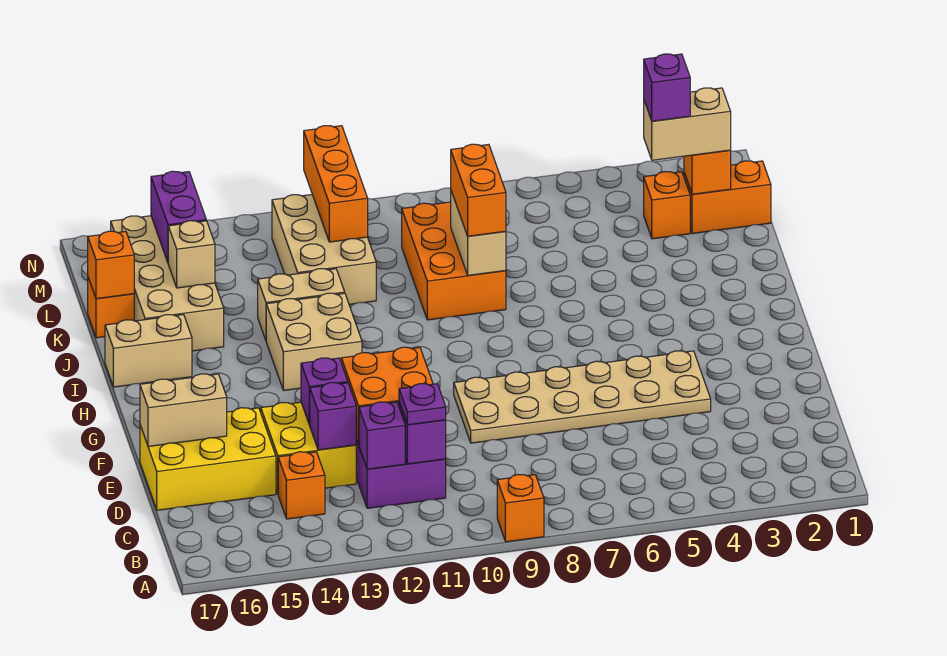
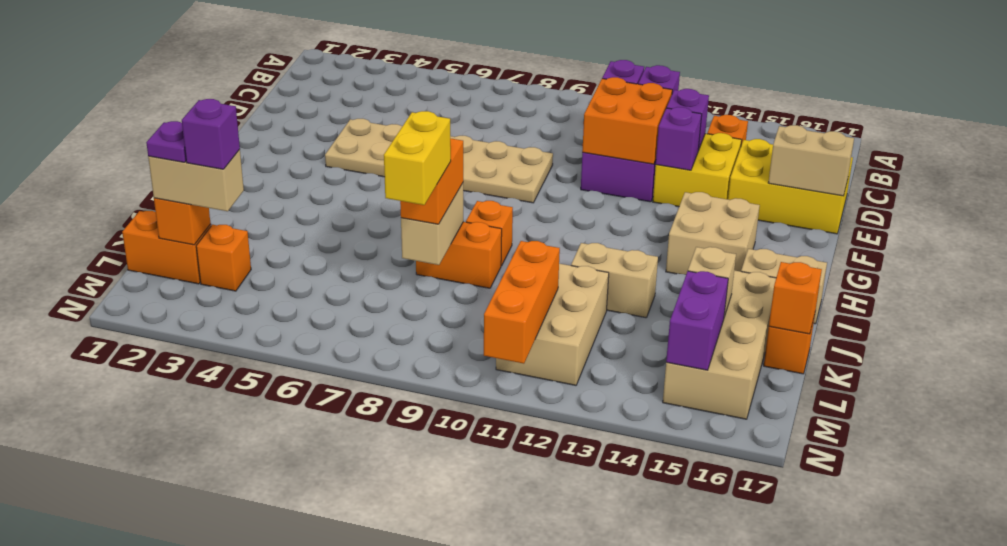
orange 1x1 brick [497,475,544,542] -> orange 1x1 brick moved to [466,201,513,266]
purple 1x1 plate [399,384,446,425] -> purple 1x1 plate moved to [146,121,186,162]
tan 2x2 brick [266,293,362,390] -> tan 2x2 brick moved to [666,192,760,275]
orange 2x3 brick [402,202,506,320] -> orange 1x2 brick [416,222,502,288]
none -> yellow 1x2 brick [384,111,451,205]

